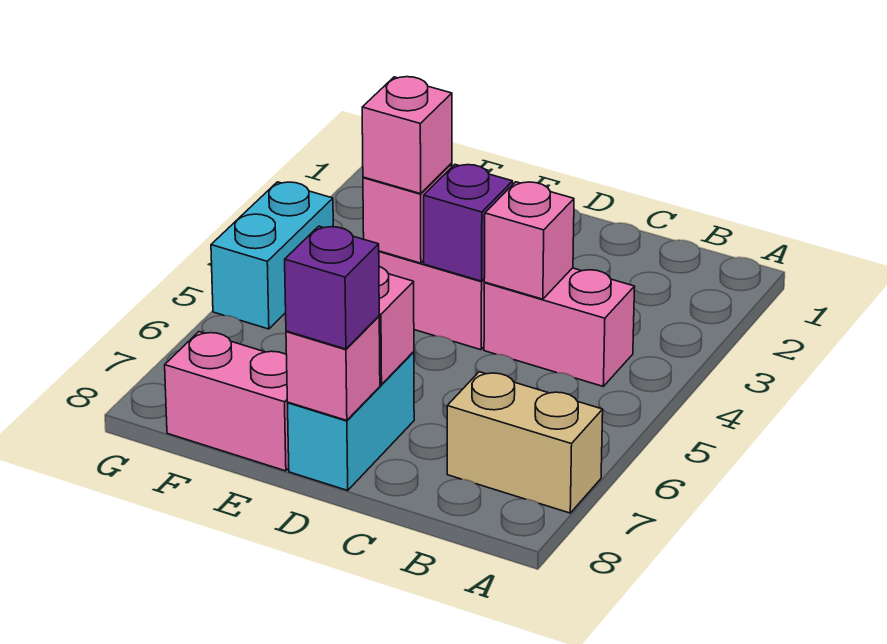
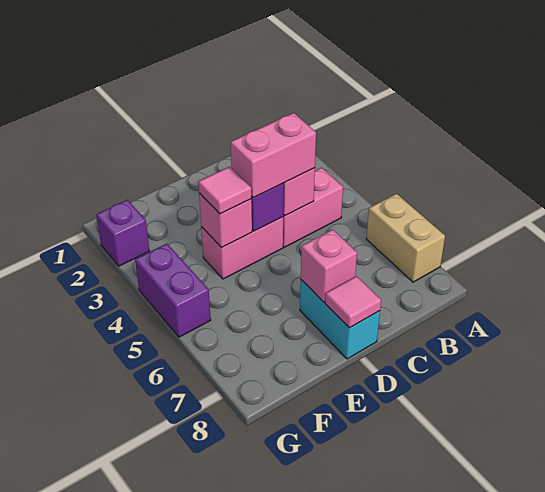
tan 1x2 brick [447,372,603,513] -> tan 1x2 brick turned to [366,194,445,282]
pink 1x1 brick [286,316,380,420] -> pink 1x1 tile [325,276,381,328]
purple 1x1 brick [285,226,379,349] -> purple 1x1 brick moved to [96,200,149,266]
pink 1x1 brick [362,77,452,194] -> pink 1x1 tile [198,167,251,214]
pink 1x2 brick [165,332,289,471] -> pink 1x2 brick moved to [231,113,316,198]
cyan 1x2 brick [211,182,333,329] -> purple 1x2 brick [135,244,211,337]

